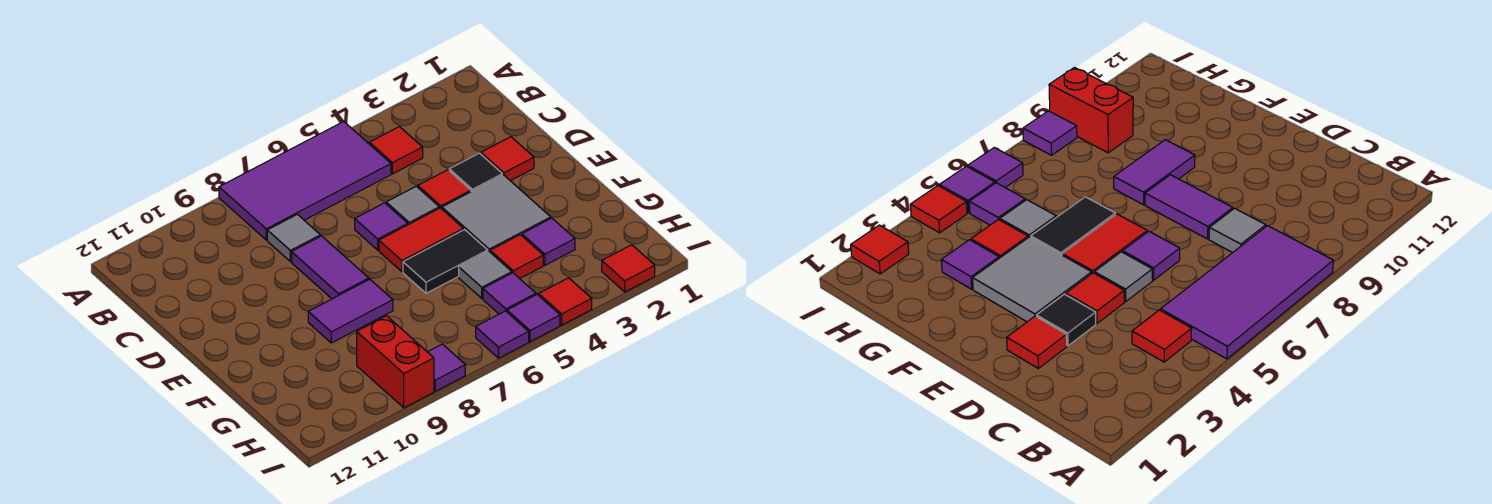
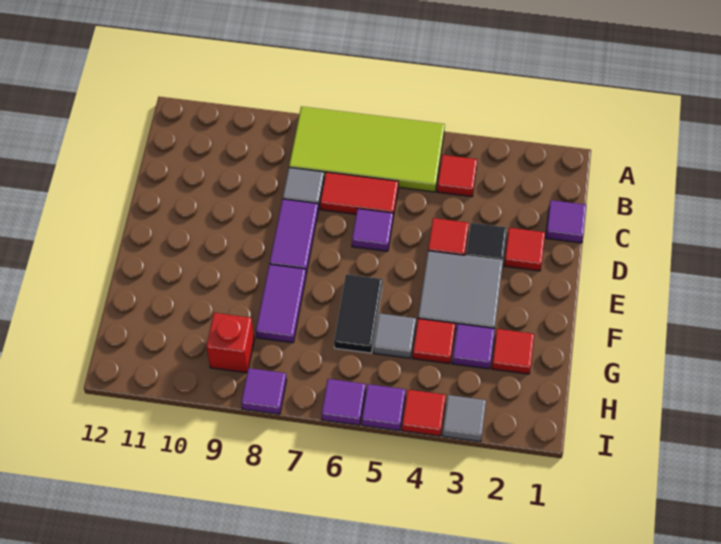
purple 2x4 tile [219,122,391,240] -> lime 2x4 tile [289,107,445,192]
grey 1x1 tile [386,186,439,225] -> grey 1x1 tile moved to [442,395,486,442]
red 1x2 tile [379,208,463,272] -> red 1x2 tile moved to [320,172,398,217]
black 1x2 tile [403,230,488,293] -> black 1x2 tile turned to [334,274,383,353]
purple 1x2 tile [308,279,393,343] -> purple 1x2 tile turned to [256,264,306,343]
purple 1x1 tile [483,273,536,314] -> purple 1x1 tile moved to [546,200,586,243]
red 1x2 brick [357,316,434,408] -> red 1x1 brick [206,313,254,373]
red 1x1 tile [602,245,655,292] -> red 1x1 tile moved to [492,329,534,374]

